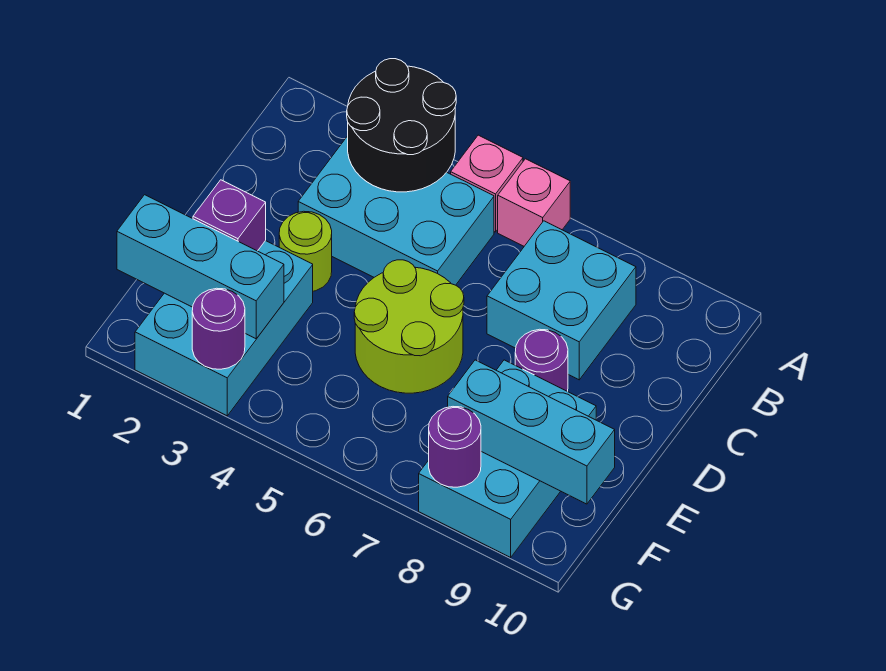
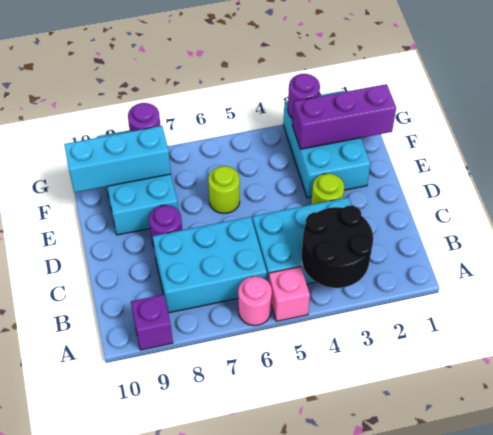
pink 1x1 brick [498,159,570,246] -> pink 1x1 round brick [238,276,272,326]
cyan 2x2 brick [487,221,636,380] -> cyan 2x3 brick [153,217,267,313]
lime 2x2 round brick [354,260,464,393] -> lime 1x1 round brick [208,166,240,214]
purple 1x1 brick [193,180,266,251] -> purple 1x1 brick moved to [131,295,173,350]
cyan 1x3 brick [117,195,284,339] -> purple 1x3 brick [292,84,396,149]

